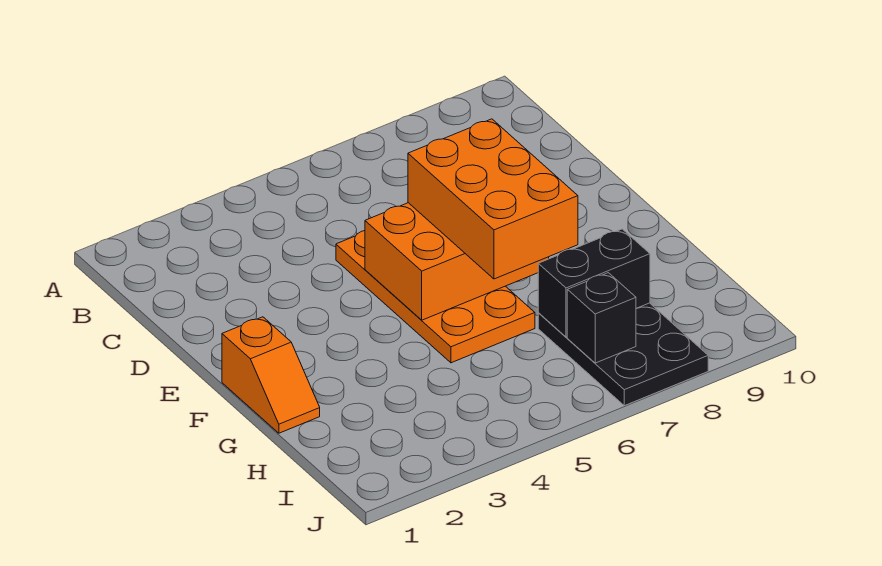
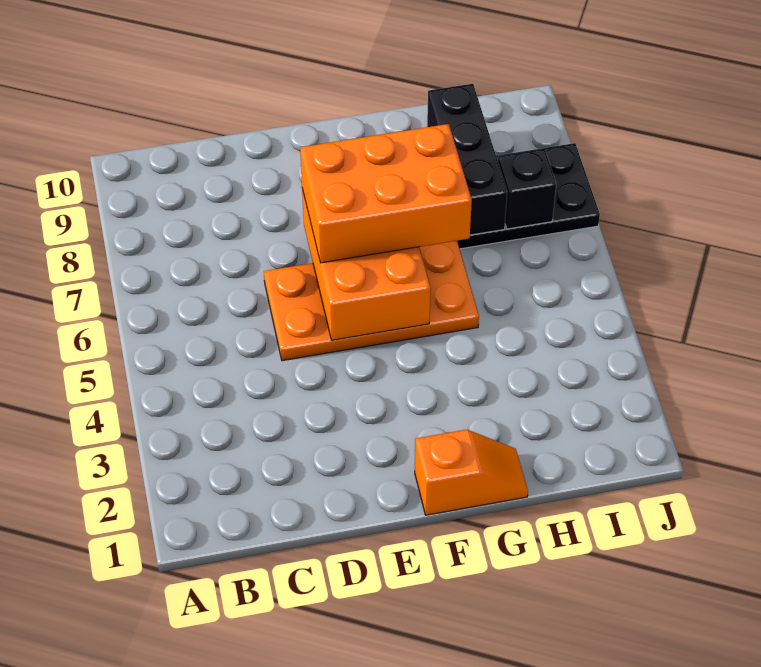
black 1x2 brick [538,229,650,337] -> black 1x3 brick [427,84,507,235]

